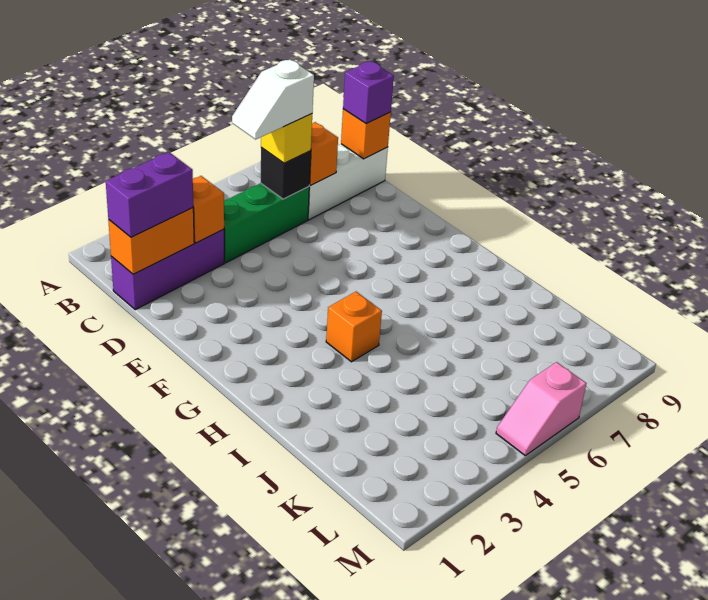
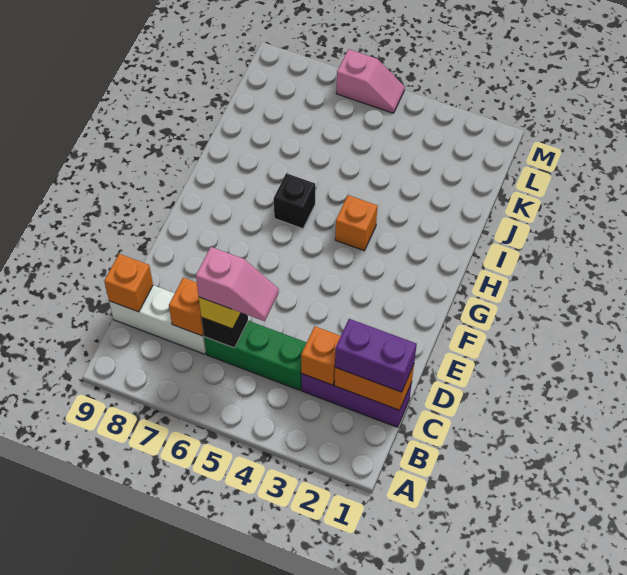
white 1x2 slope [232,60,314,139] -> pink 1x2 slope [196,247,279,321]
purple 1x1 brick [343,61,394,124] -> none
none -> black 1x1 brick [274,173,315,229]

